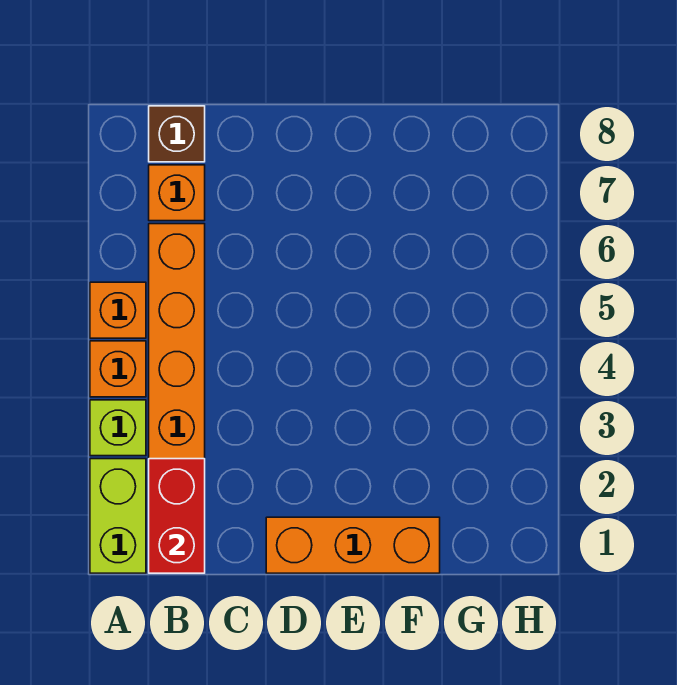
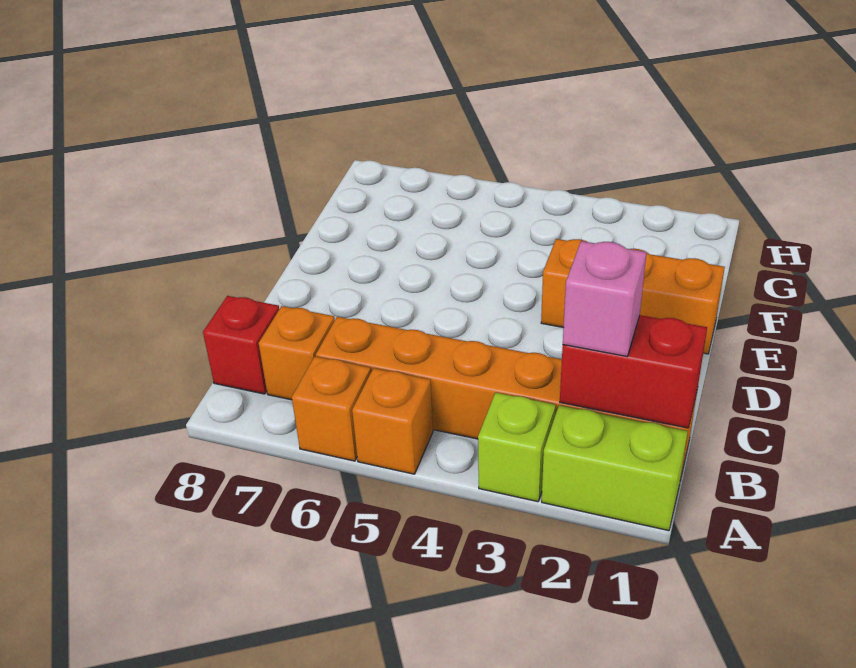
orange 1x1 brick [90,341,146,397] -> orange 1x1 brick moved to [292,357,371,461]
none -> pink 1x1 brick [563,241,647,356]
brown 1x1 brick [149,106,205,162] -> red 1x1 brick [203,296,279,394]
orange 1x3 brick [266,517,440,573] -> orange 1x3 brick turned to [541,239,725,354]

